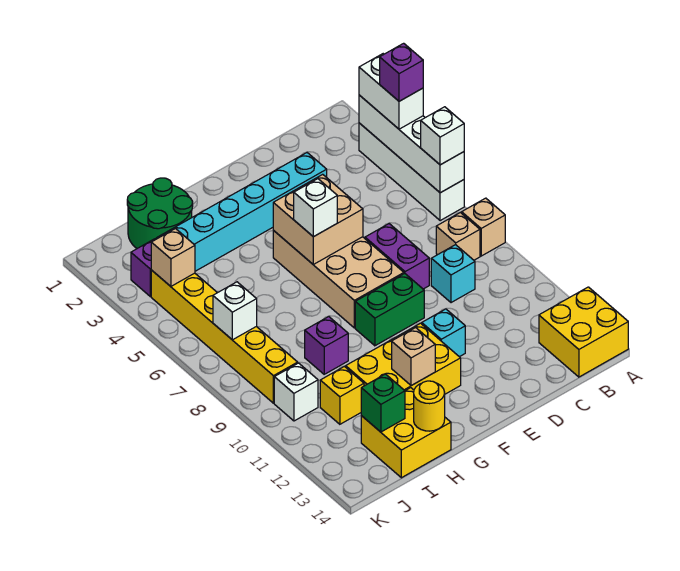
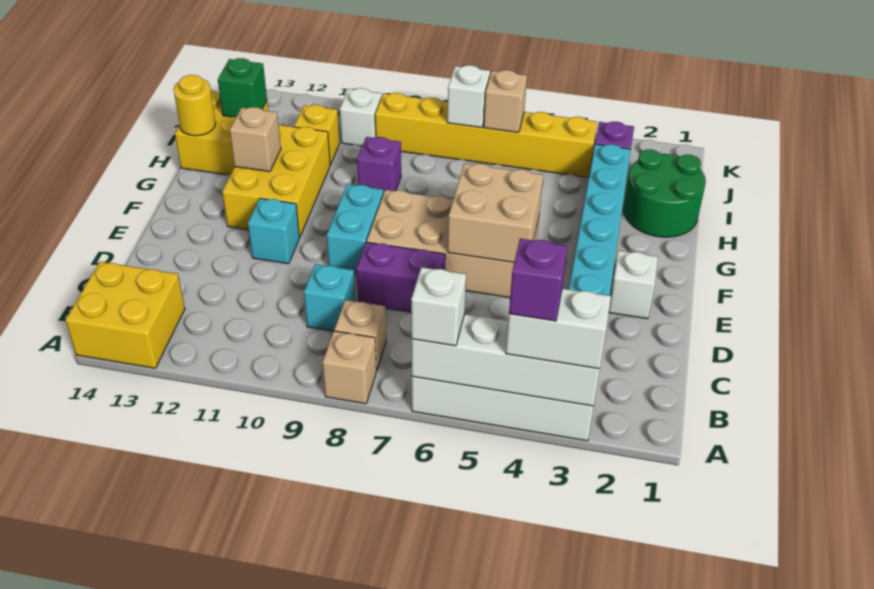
green 1x2 brick [355,274,424,346] -> cyan 1x2 brick [327,184,383,274]
white 1x1 brick [294,179,337,237] -> white 1x1 brick moved to [609,251,658,319]
tan 1x1 brick [151,228,195,286] -> tan 1x1 brick moved to [484,70,527,132]

